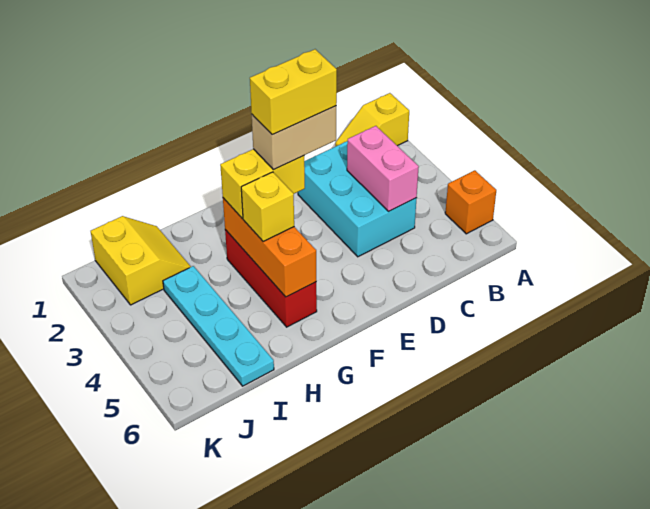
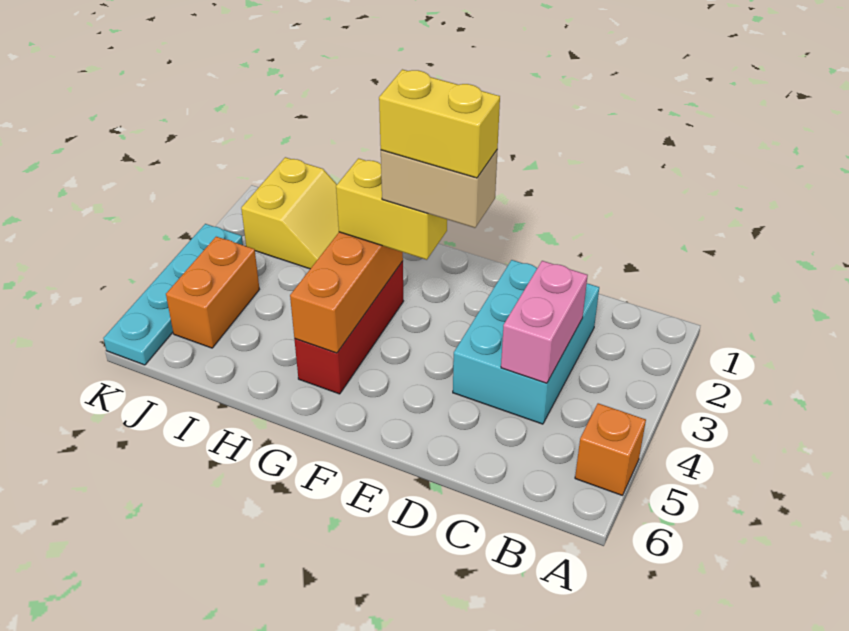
yellow 1x2 slope [335,93,409,146] -> none
yellow 1x1 brick [241,172,294,242] -> none
cyan 1x4 plate [163,266,274,386] -> cyan 1x4 plate moved to [103,224,243,365]
none -> orange 1x2 brick [166,237,260,348]

